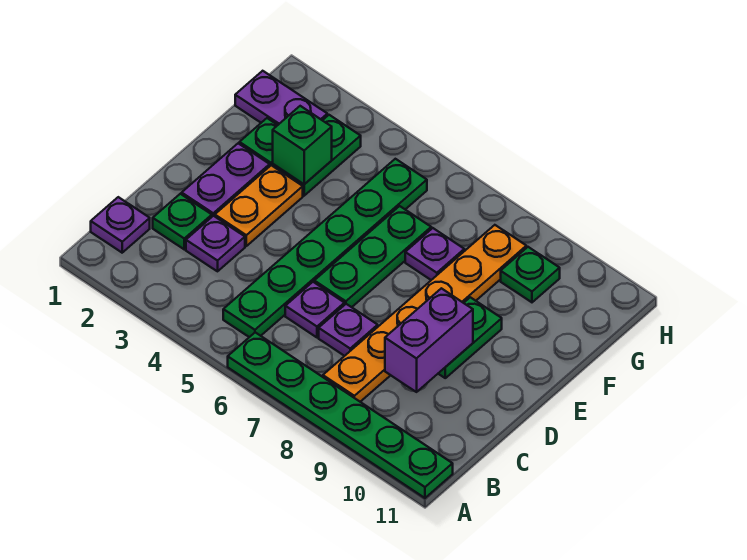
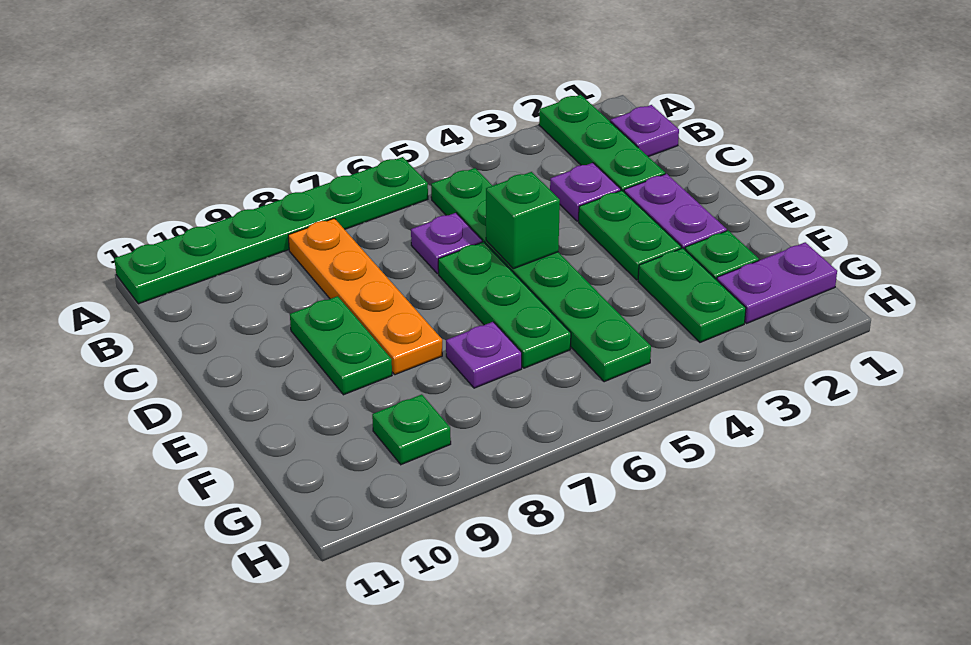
orange 1x6 plate [323,225,526,402] -> orange 1x4 plate [288,218,442,375]
green 1x1 plate [153,194,212,249] -> green 1x3 plate [539,95,665,192]
purple 1x1 plate [319,304,378,356] -> none
purple 1x2 brick [385,288,473,392] -> none
orange 1x2 plate [215,165,303,246] -> green 1x2 plate [579,190,681,280]
green 1x1 brick [273,106,332,184] -> green 1x1 brick moved to [486,172,560,269]

